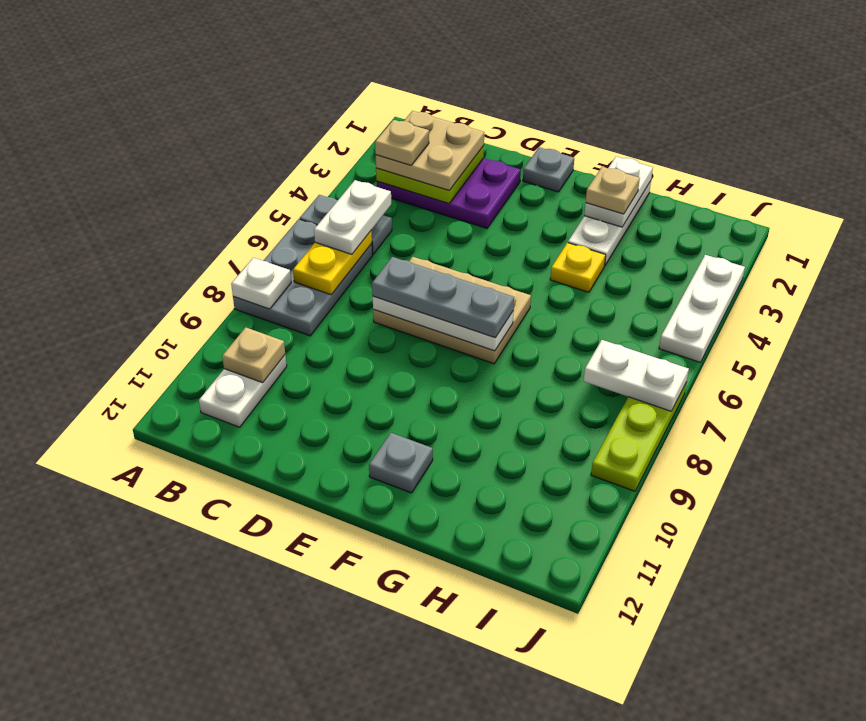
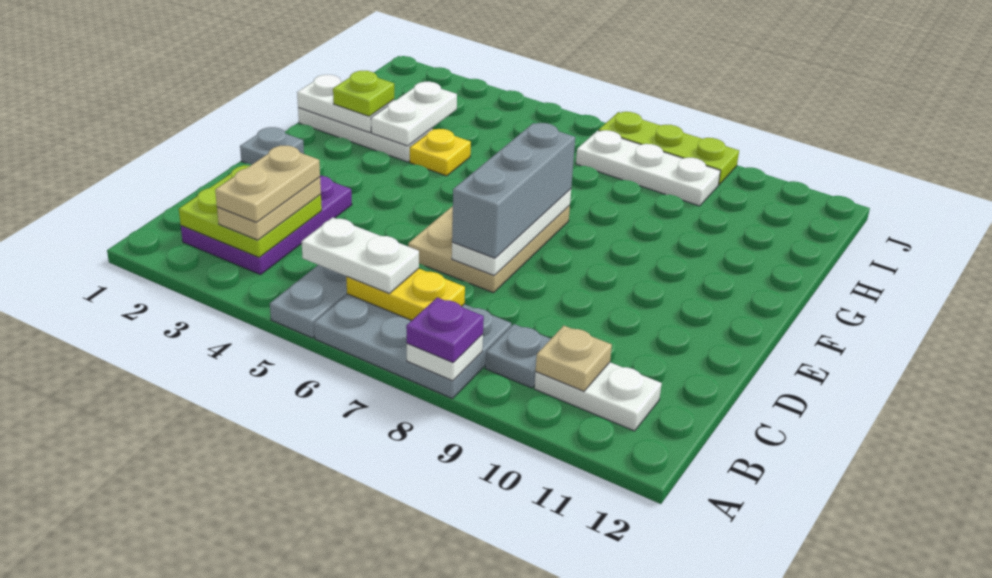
none -> purple 1x1 plate [406,297,484,363]
tan 2x2 plate [376,111,484,190] -> tan 1x2 plate [217,177,321,240]
tan 1x1 plate [375,120,429,165] -> tan 1x2 plate [215,145,320,222]
grey 1x3 plate [372,257,514,338] -> grey 1x3 brick [452,123,575,258]
grey 1x1 plate [369,433,433,493] -> grey 1x1 plate moved to [485,324,550,388]
tan 1x1 plate [586,167,640,214] -> lime 1x1 plate [333,71,394,116]
white 1x2 plate [584,340,689,411] -> white 1x2 plate moved to [371,82,457,146]
white 1x3 plate [659,255,745,362] -> white 1x3 plate moved to [576,130,720,206]

